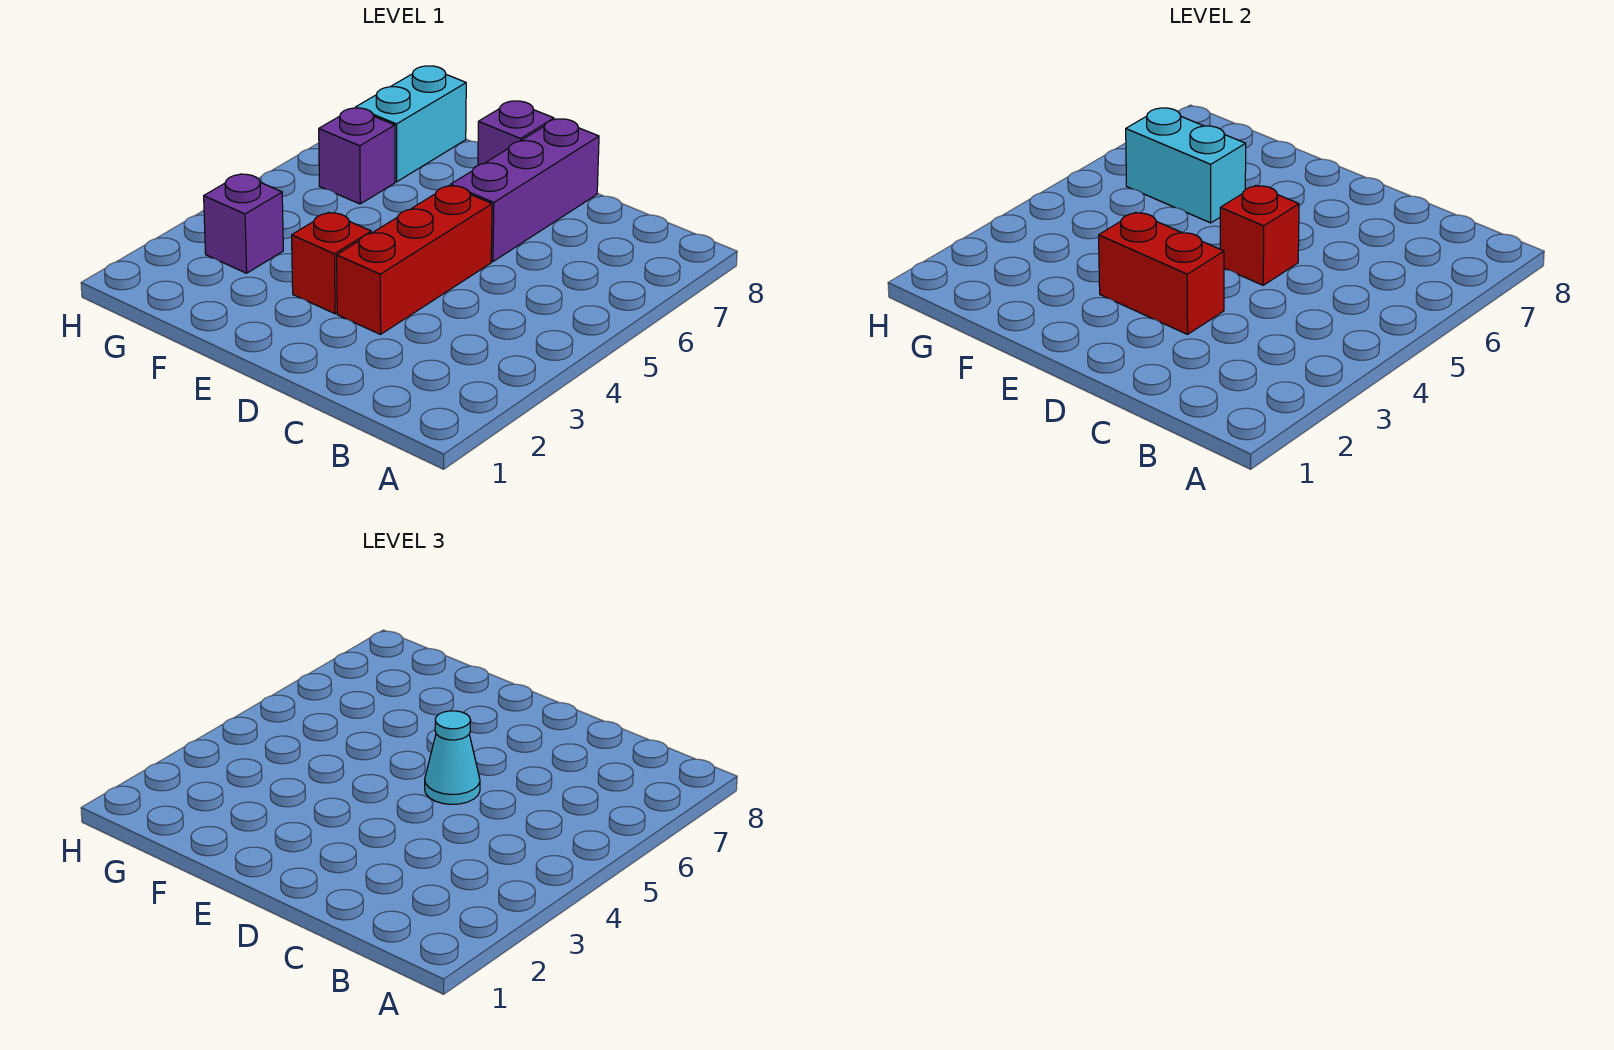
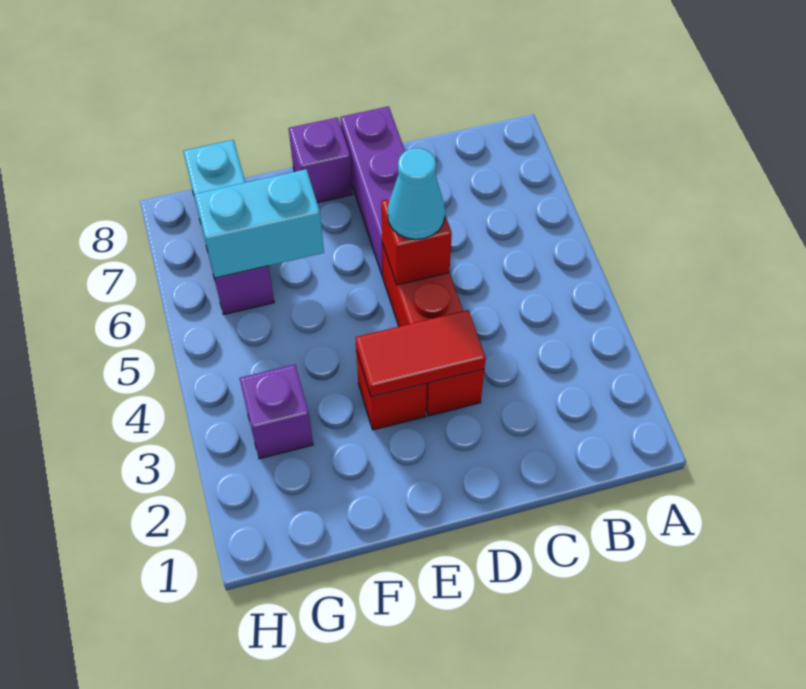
red 1x2 brick [1099,212,1224,334] -> red 1x2 tile [355,310,486,397]

